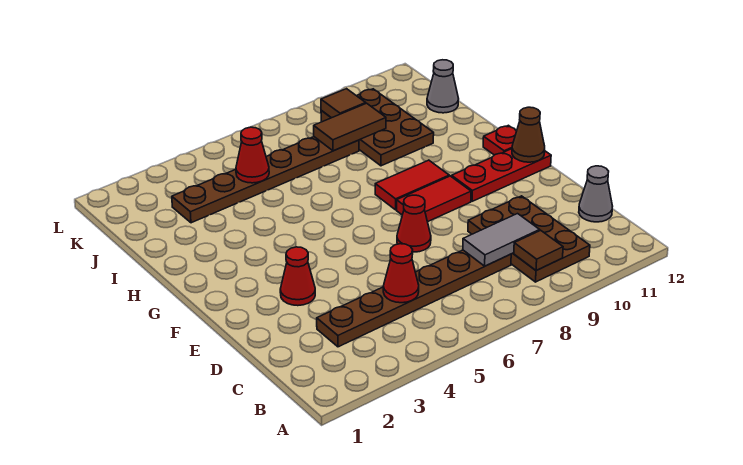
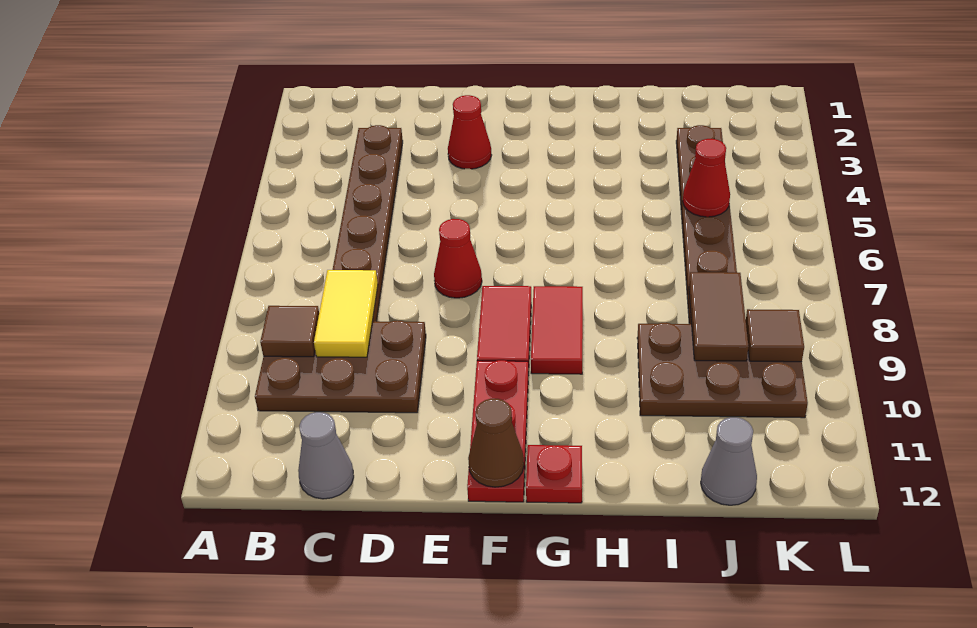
red 1x1 cone [383,244,419,303] -> none
grey 1x2 tile [463,214,540,266] -> yellow 1x2 tile [314,270,378,357]

